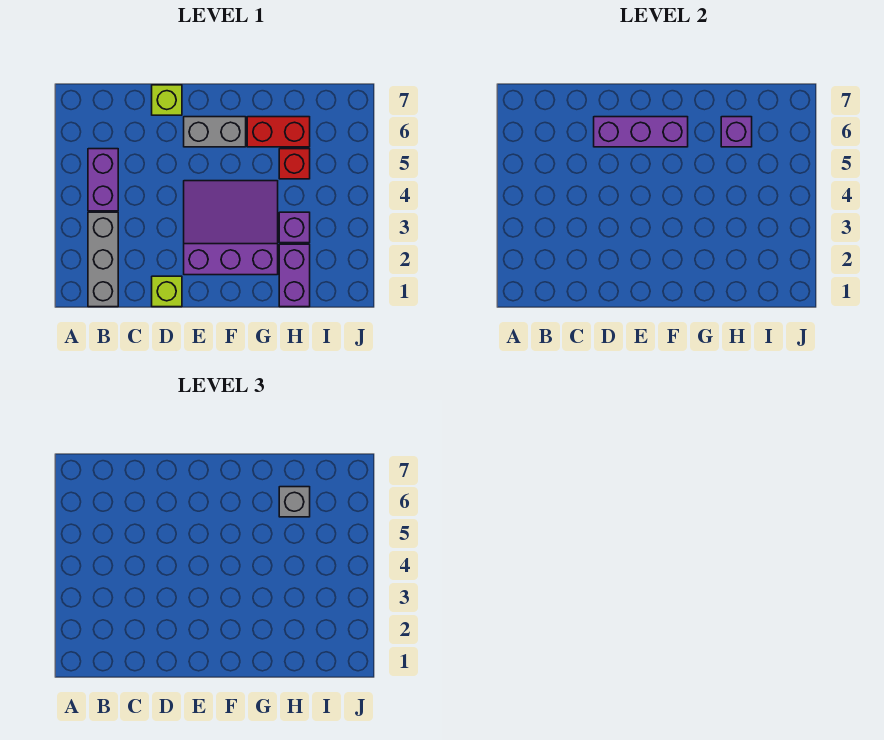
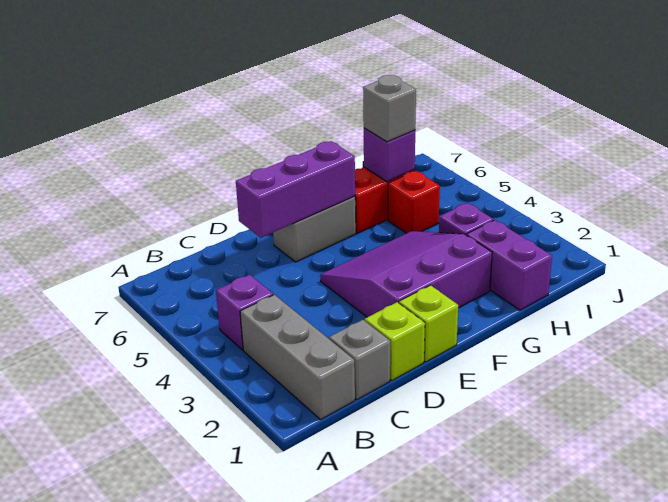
purple 1x2 brick [88,149,118,211] -> purple 1x1 brick [216,275,273,350]
none -> grey 1x1 brick [329,320,390,400]
lime 1x1 brick [152,85,182,115] -> lime 1x1 brick moved to [399,285,458,362]

